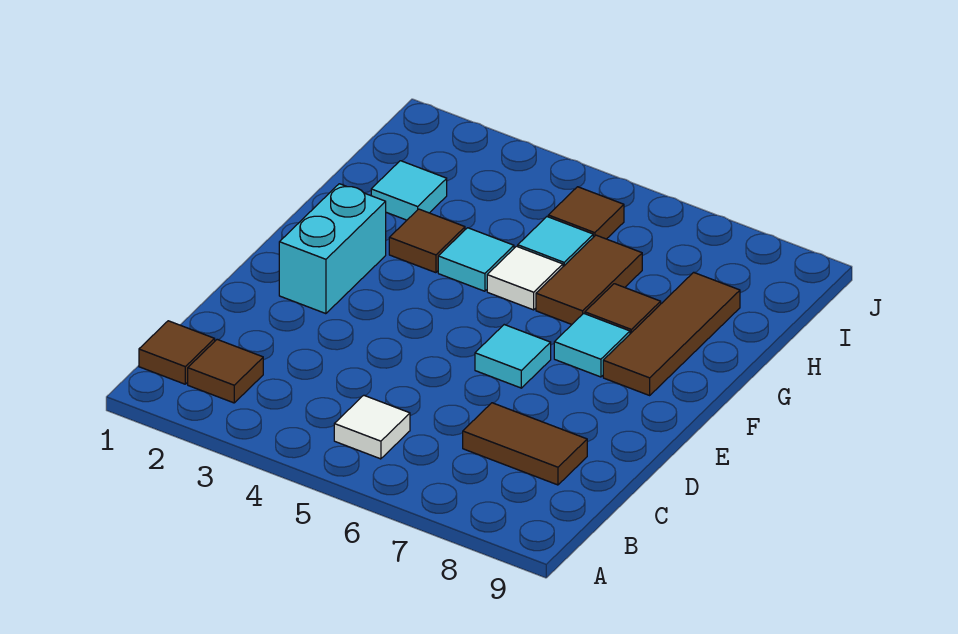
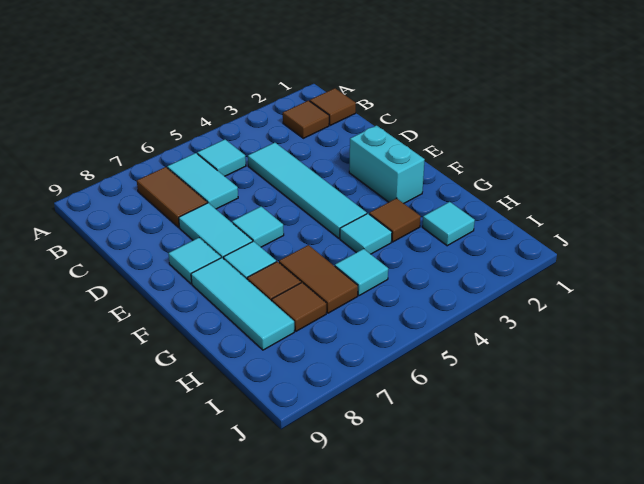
white 1x1 tile [334,395,410,459] -> cyan 1x1 tile [197,140,246,176]
none -> cyan 1x2 tile [167,153,238,209]
none -> cyan 1x4 tile [248,143,367,238]
brown 1x2 tile [463,403,587,485] -> brown 1x2 tile turned to [137,167,207,227]
none -> cyan 1x2 tile [179,203,253,259]
none -> cyan 1x1 tile [168,238,221,284]
brown 1x3 tile [603,272,740,395] -> cyan 1x3 tile [191,258,294,350]
white 1x1 tile [487,246,563,310] -> none
brown 1x1 tile [548,187,624,239] -> brown 1x1 tile moved to [272,283,326,331]

